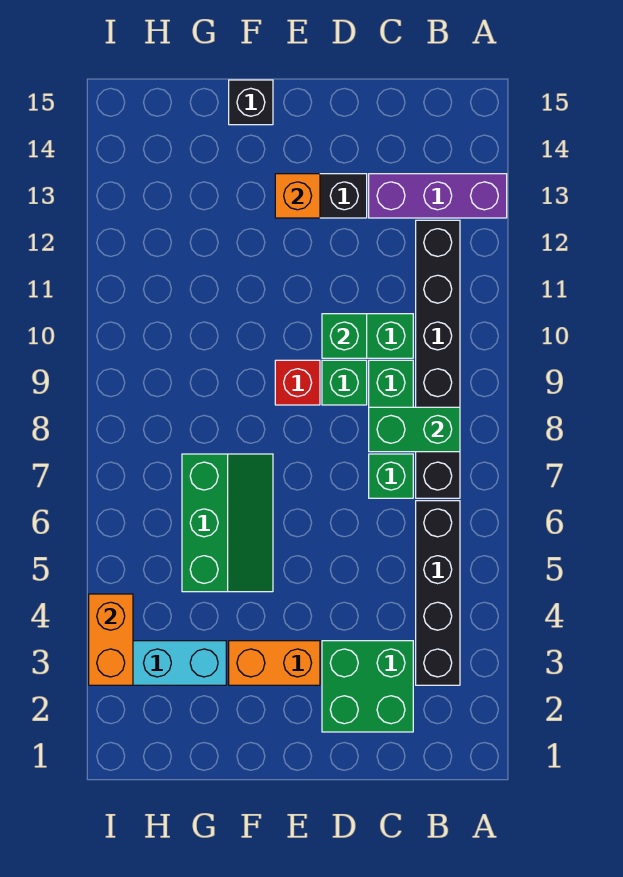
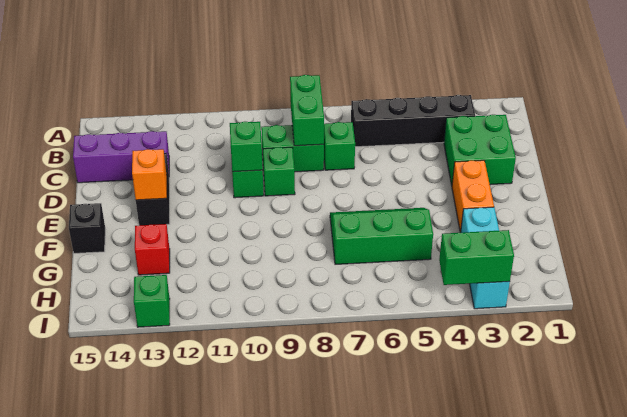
purple 1x3 brick [369,174,507,218] -> purple 1x3 brick turned to [73,131,169,183]
black 1x6 brick [416,220,460,498] -> none
red 1x1 brick [275,360,320,405] -> red 1x1 brick moved to [135,224,170,275]
orange 1x2 brick [89,594,133,685] -> green 1x2 brick [439,230,514,285]
none -> green 1x1 brick [134,275,170,327]

